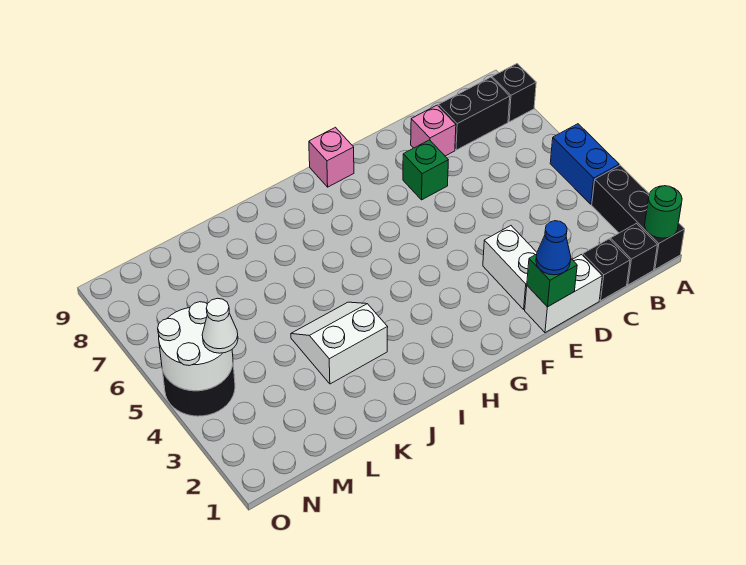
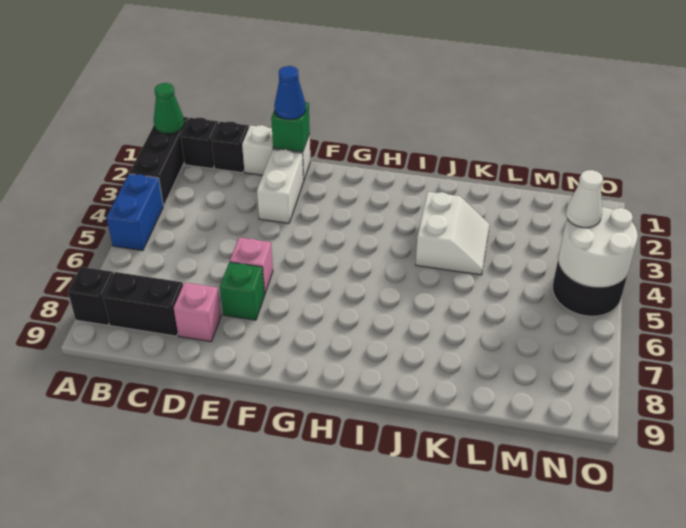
green 1x1 round brick [645,186,682,238] -> green 1x1 cone [154,83,184,134]
pink 1x1 brick [309,127,354,187] -> pink 1x1 brick moved to [230,238,273,294]
white 2x2 slope [291,302,388,384] -> white 2x2 slope turned to [416,192,490,275]

